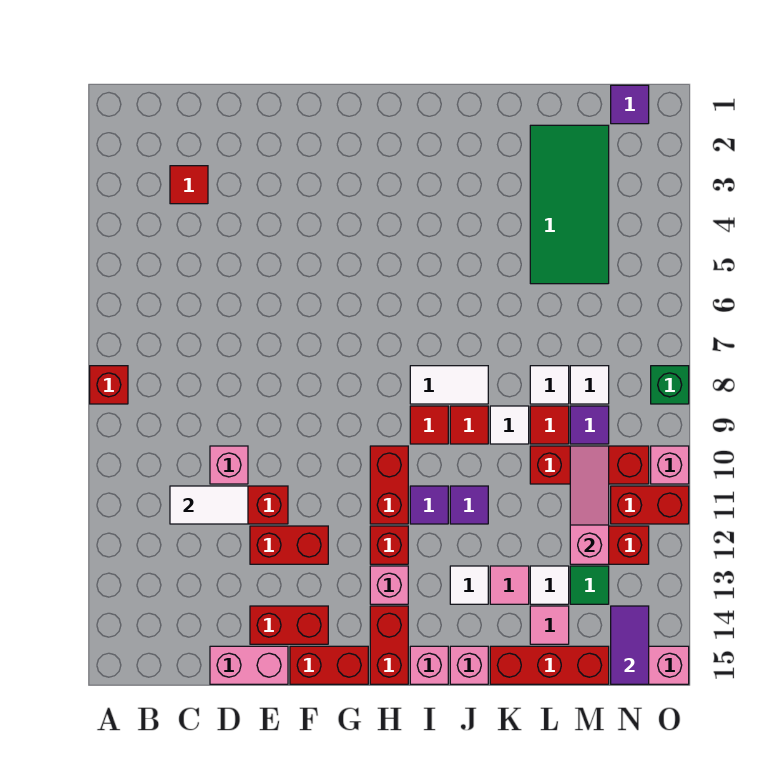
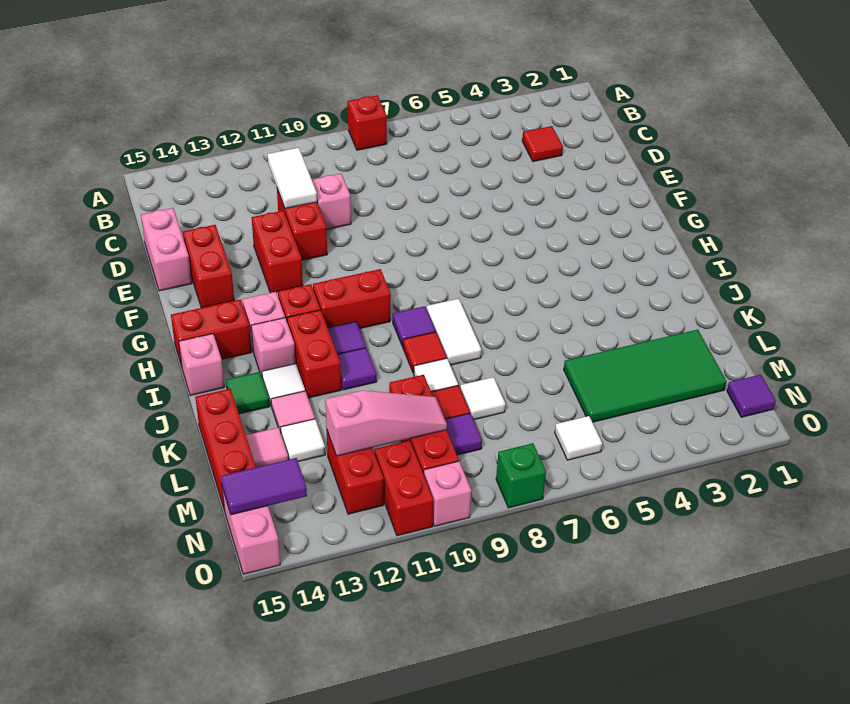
red 1x2 brick [290,646,368,684] -> red 1x2 brick moved to [287,310,341,398]
red 1x1 tile [410,406,448,444] -> purple 1x1 tile [393,306,436,347]
pink 1x1 brick [450,646,488,684] -> pink 1x1 brick moved to [251,318,296,376]
white 1x1 tile [570,366,609,404] -> white 1x1 tile moved to [555,416,602,460]
green 1x1 tile [570,566,609,604] -> green 1x1 tile moved to [226,372,270,414]

